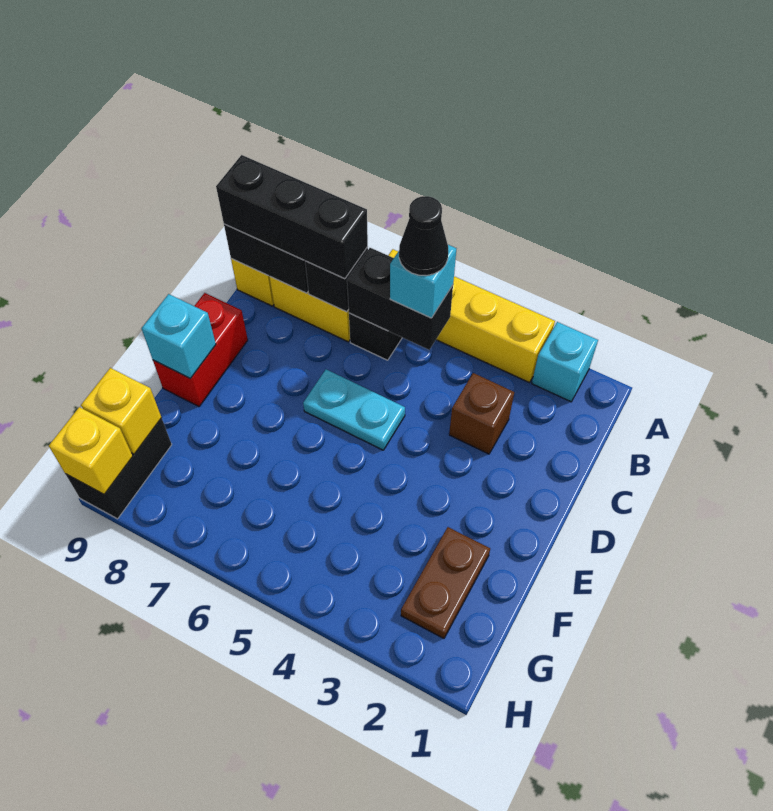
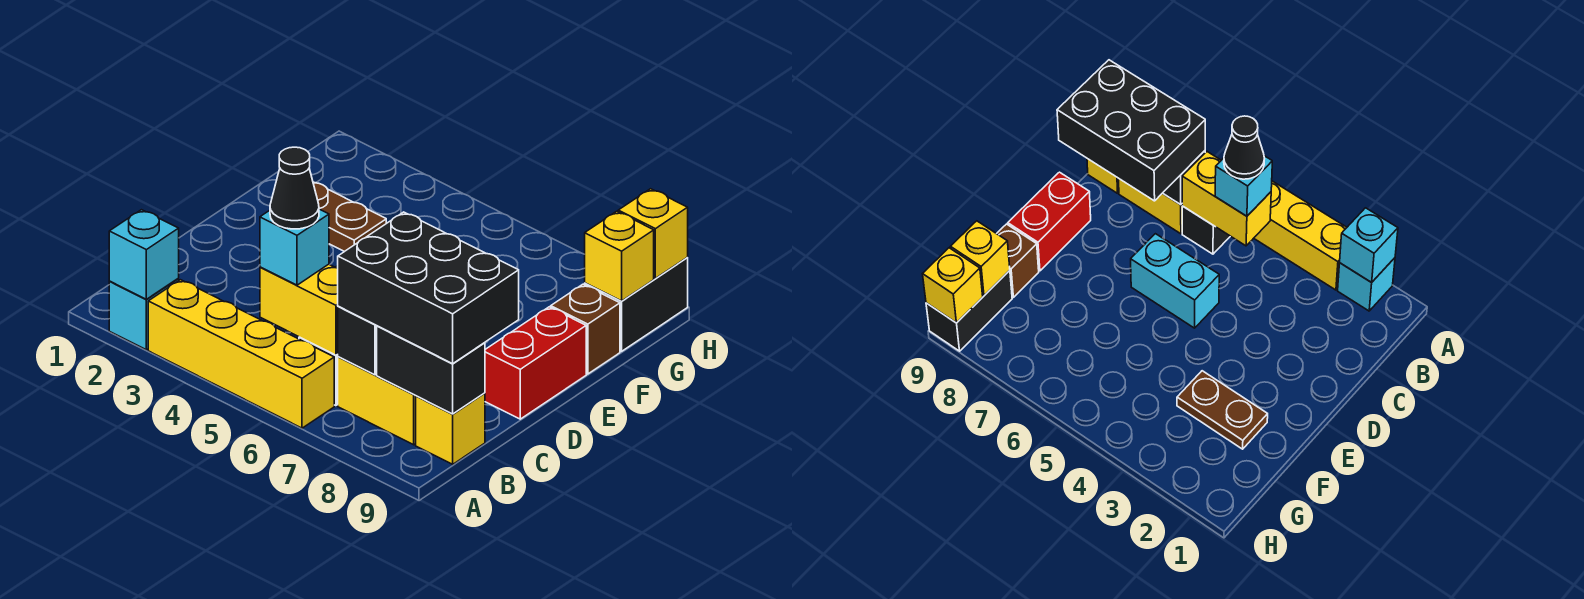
black 1x2 brick [347,248,453,350] -> yellow 1x2 brick [260,264,338,355]
black 1x3 brick [216,155,368,279] -> black 2x3 brick [338,212,519,364]
brown 1x1 brick [449,373,514,454] -> brown 1x1 brick moved to [551,284,620,374]
cyan 1x2 plate [303,369,405,450] -> cyan 1x2 brick [1131,234,1219,328]
cyan 1x1 brick [142,294,216,379] -> cyan 1x1 brick moved to [109,210,179,299]
brown 1x2 plate [401,527,490,638] -> brown 1x2 plate turned to [313,182,386,252]

